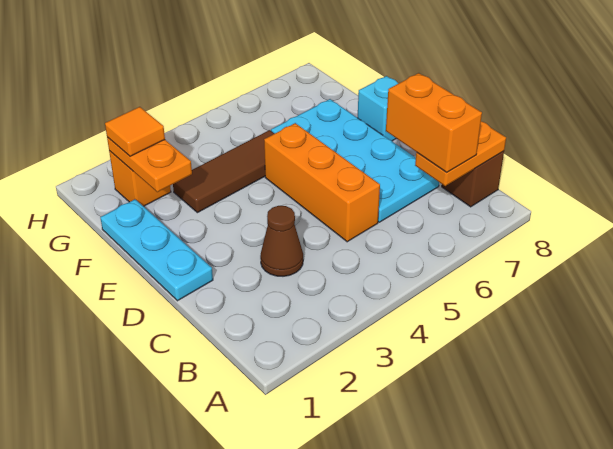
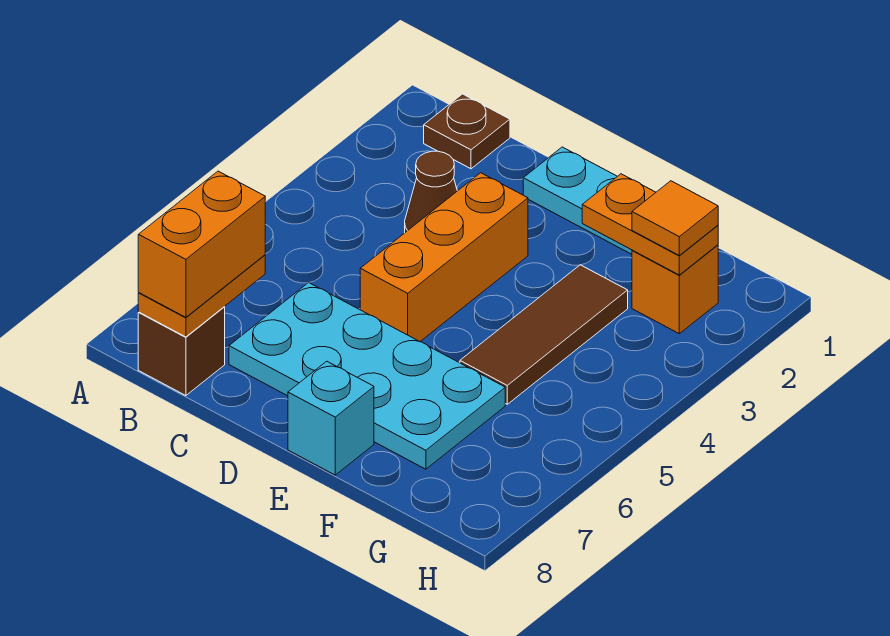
none -> brown 1x1 plate [424,94,510,169]
orange 1x2 brick [386,73,482,172] -> orange 1x2 brick turned to [138,171,265,317]
orange 1x3 brick [264,123,380,242] -> orange 1x3 brick turned to [360,173,528,342]

